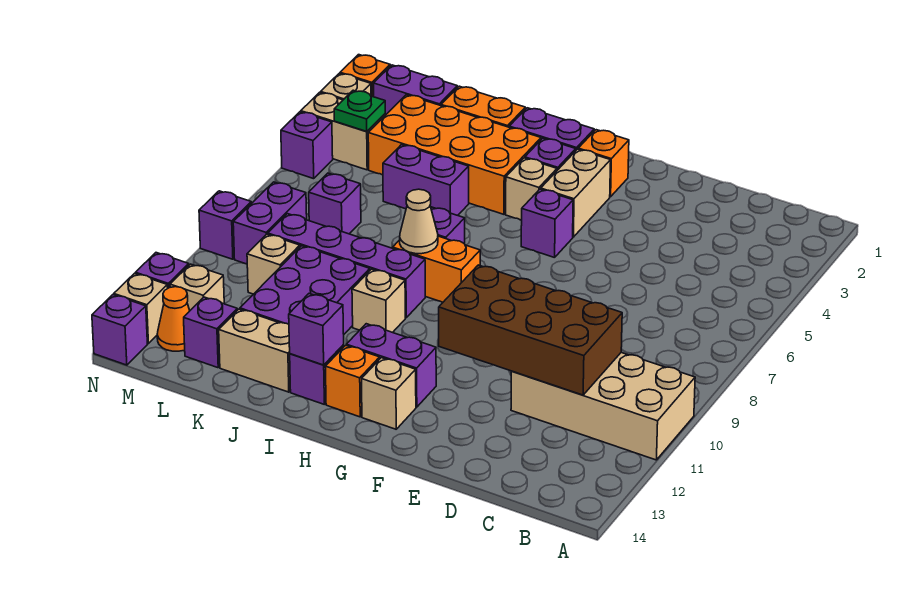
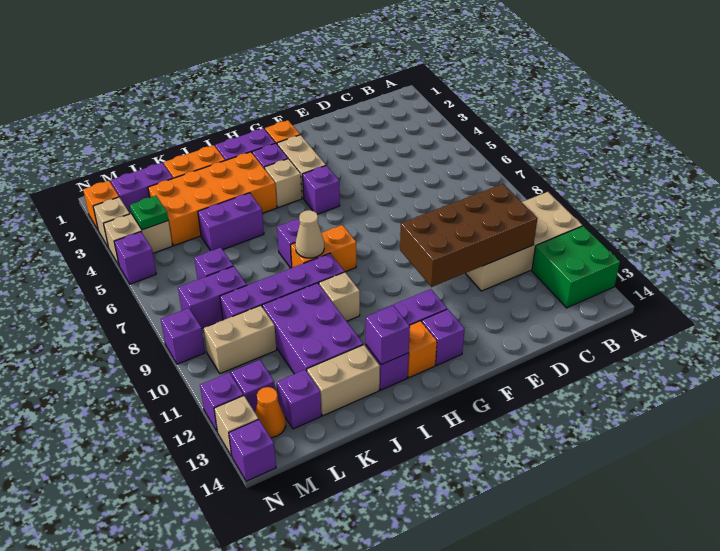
none -> green 2x2 brick [532,226,620,308]
tan 1x1 brick [362,358,416,429] -> purple 1x1 brick [422,309,465,365]
tan 1x1 brick [247,234,300,294] -> tan 1x2 brick [204,305,276,374]
purple 1x2 brick [233,182,307,264] -> purple 1x2 brick turned to [178,266,247,328]
tan 1x1 brick [170,264,224,310] -> purple 1x1 brick [231,360,275,412]

